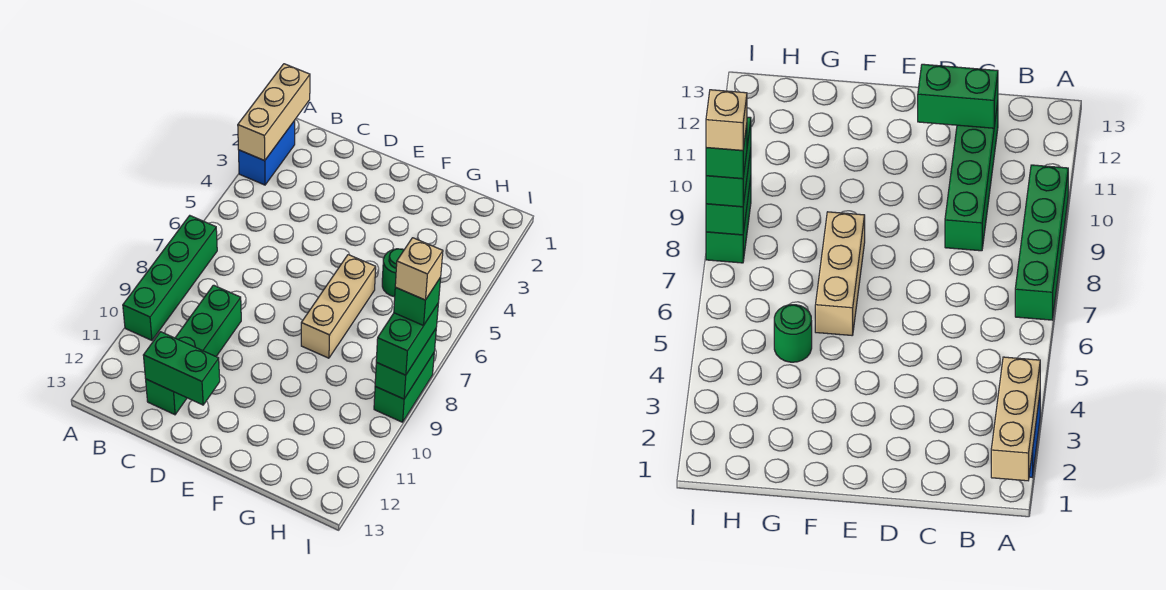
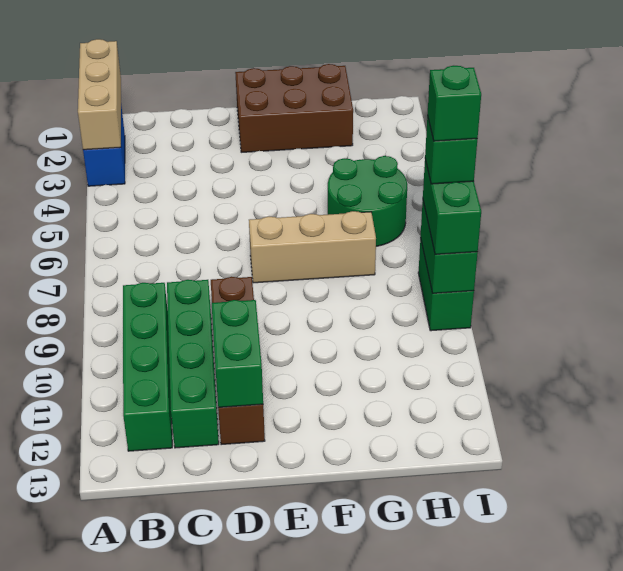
green 1x4 brick [123,216,217,340] -> green 1x4 brick moved to [123,283,172,451]
green 1x2 brick [143,332,220,405] -> green 1x2 brick turned to [212,300,263,407]
none -> brown 1x4 brick [211,277,265,445]
none -> brown 2x3 brick [235,64,353,152]
tan 1x3 brick [301,255,376,358] -> tan 1x3 brick turned to [249,211,376,283]
green 1x1 round brick [382,249,404,297] -> green 2x2 round brick [328,156,407,246]
tan 1x1 brick [395,238,443,300] -> green 1x1 brick [428,66,481,141]

